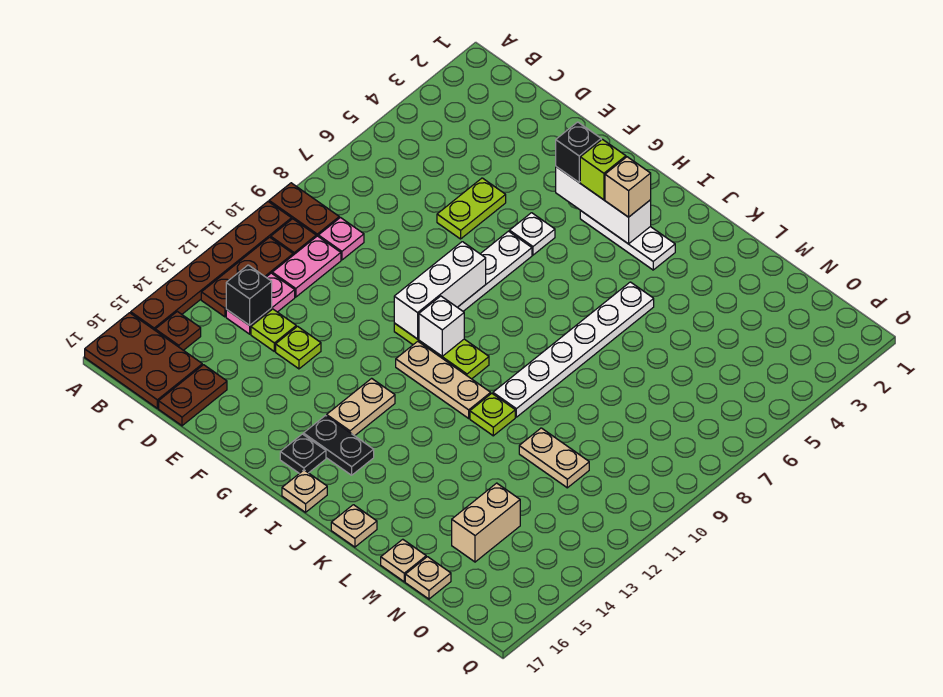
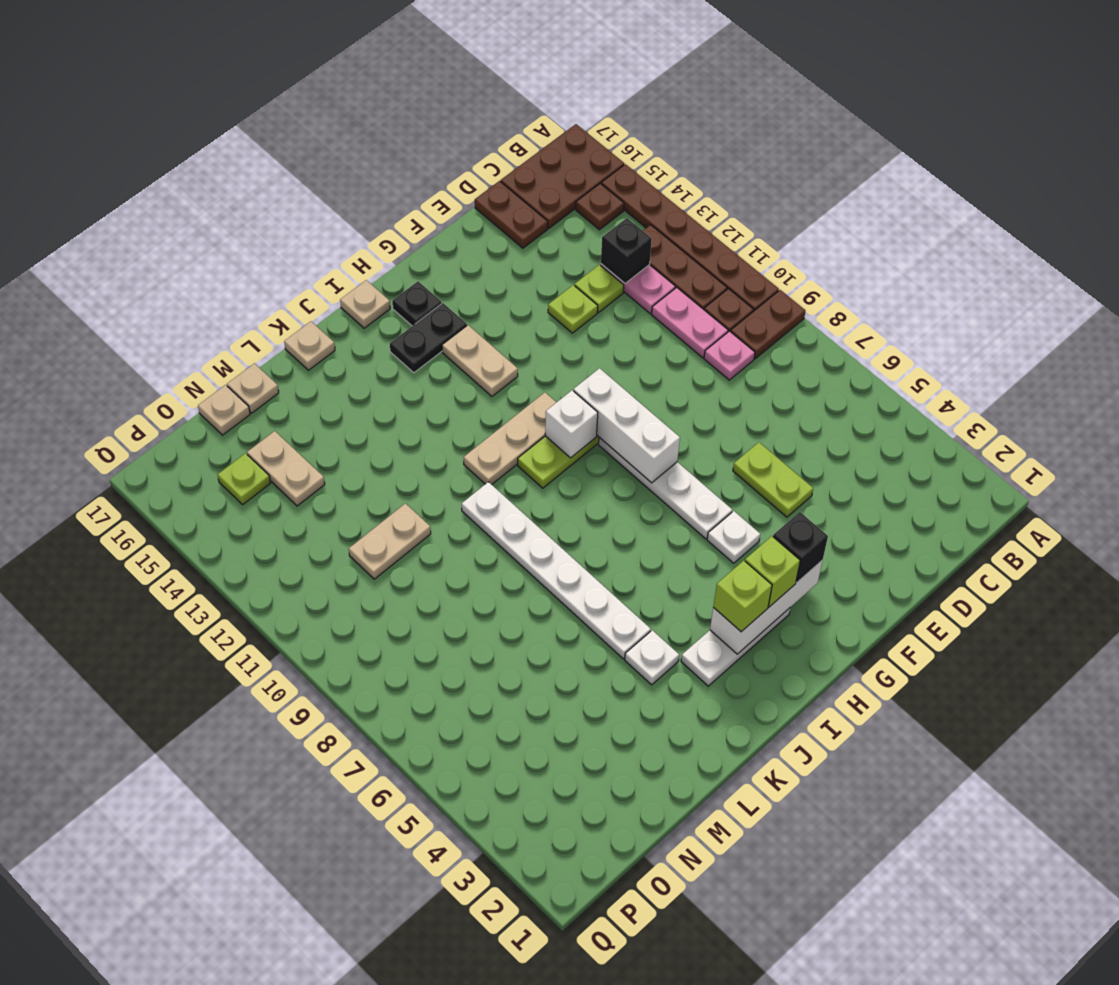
tan 1x1 brick [605,157,651,217] -> lime 1x1 brick [713,561,772,632]
none -> white 1x1 plate [625,630,679,685]
lime 1x1 plate [470,393,515,436] -> lime 1x1 plate moved to [218,453,270,504]
tan 1x2 brick [452,483,520,562] -> tan 1x2 plate [247,431,325,506]

